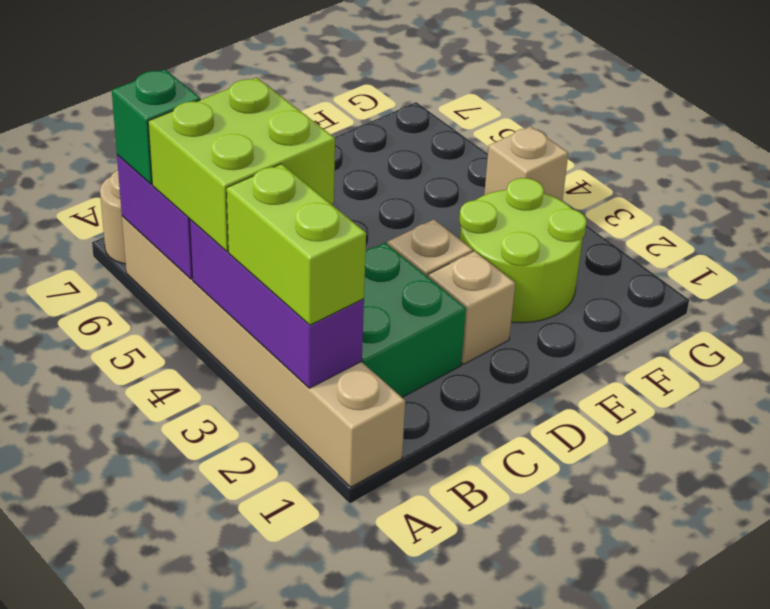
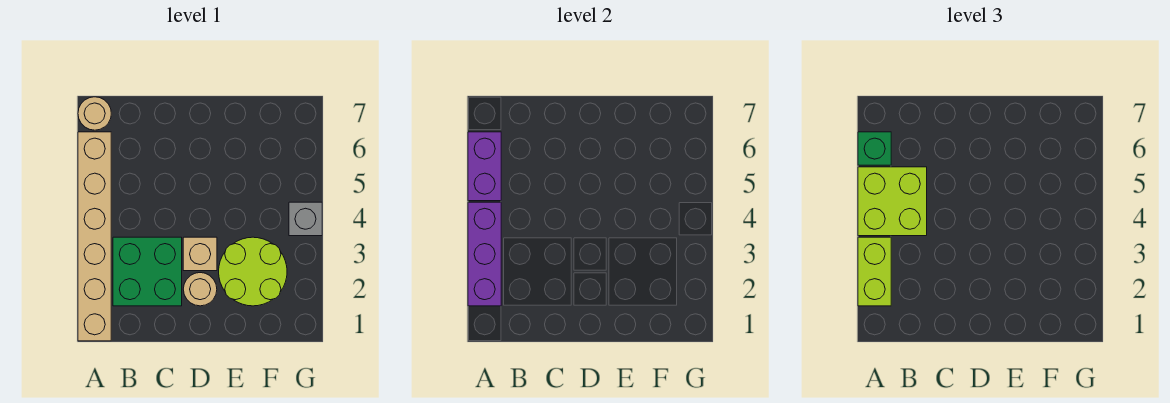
tan 1x1 brick [428,251,515,364] -> tan 1x1 round brick [183,273,217,306]
tan 1x1 brick [484,126,568,201] -> grey 1x1 brick [289,202,322,236]

